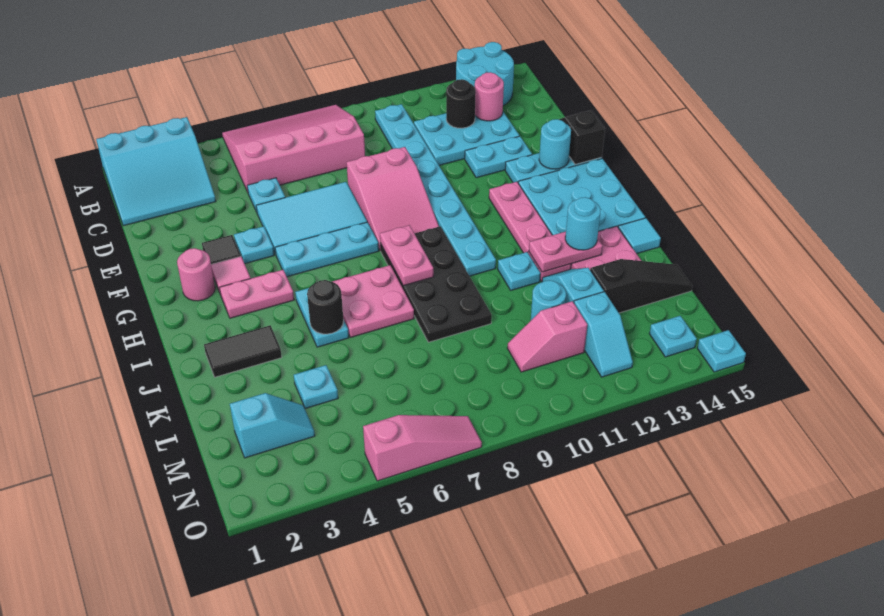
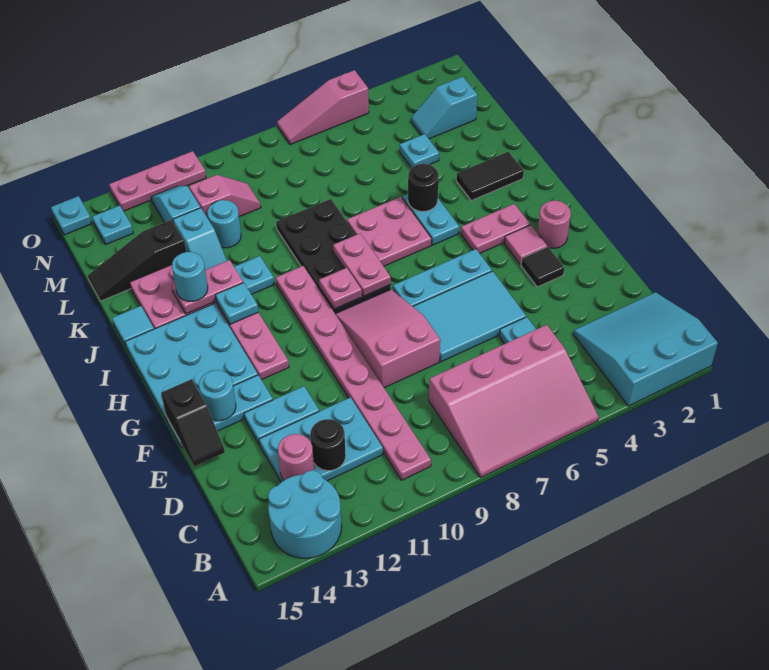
cyan 1x8 plate [375,104,496,276] -> pink 1x8 plate [276,266,431,480]
cyan 1x1 plate [234,226,274,264] -> cyan 1x1 plate moved to [215,283,258,324]
none -> pink 1x1 plate [319,268,362,309]
none -> pink 1x3 plate [109,151,206,211]

